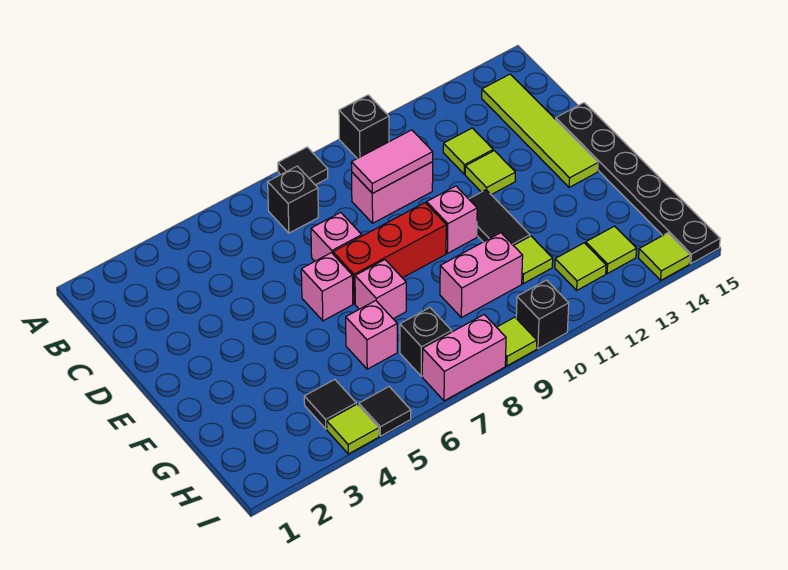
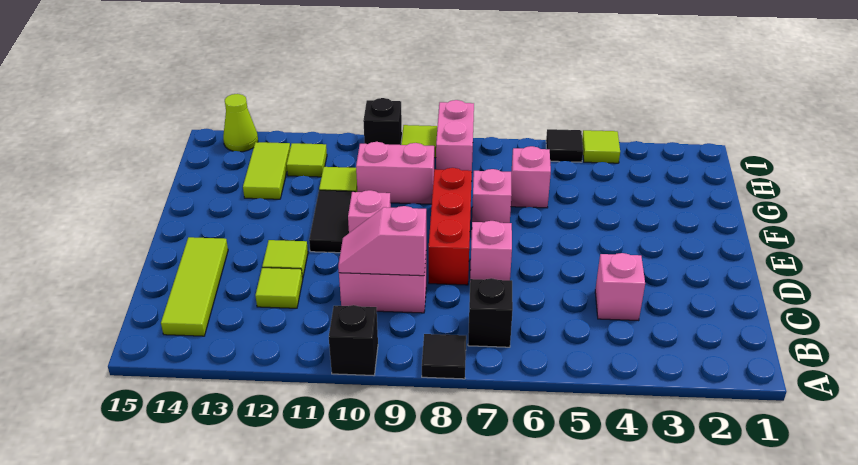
lime 1x4 tile [482,74,598,187] -> lime 1x3 tile [161,237,228,336]
pink 1x2 tile [351,130,433,193] -> pink 1x2 slope [338,206,426,276]
black 1x6 plate [556,103,720,264] -> none
pink 1x1 brick [301,253,353,321] -> pink 1x1 brick moved to [595,253,645,321]
red 1x3 brick [333,203,446,304] -> red 1x3 brick turned to [429,168,472,285]
black 1x1 tile [304,379,356,429] -> none
black 1x1 brick [400,308,452,376] -> none
lime 1x1 tile [586,226,637,274] -> lime 1x2 tile [243,142,290,199]
pink 1x2 brick [422,315,506,401] -> pink 1x2 brick turned to [436,100,474,171]
lime 1x1 tile [639,233,690,280] -> lime 1x1 cone [223,94,258,152]

